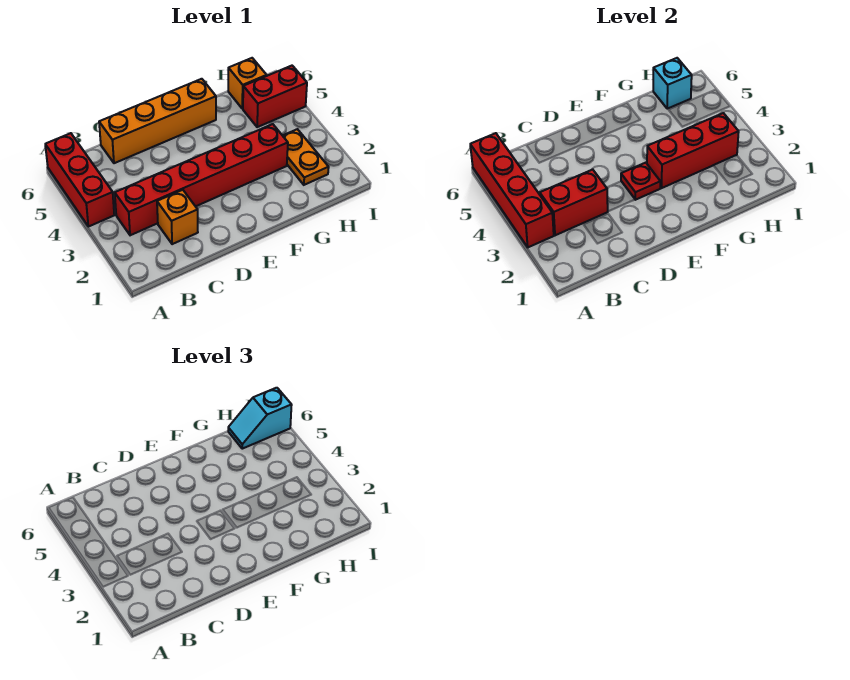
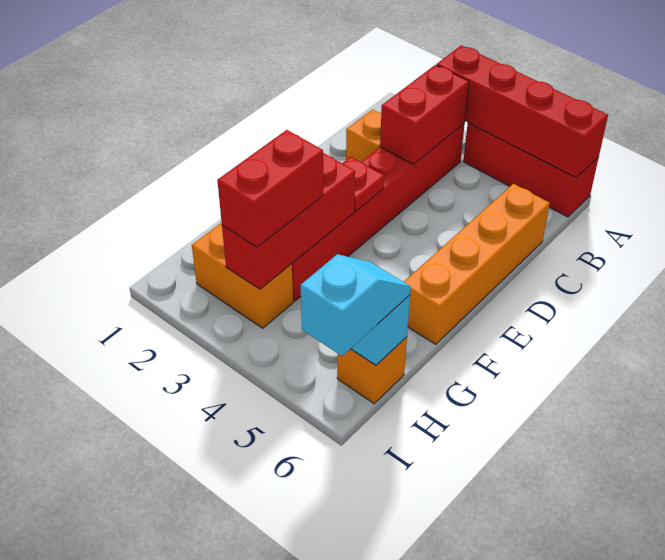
orange 1x2 plate [283,129,329,185] -> orange 1x2 brick [192,223,293,328]
red 1x2 brick [243,66,307,127] -> red 1x2 brick moved to [217,130,323,247]

